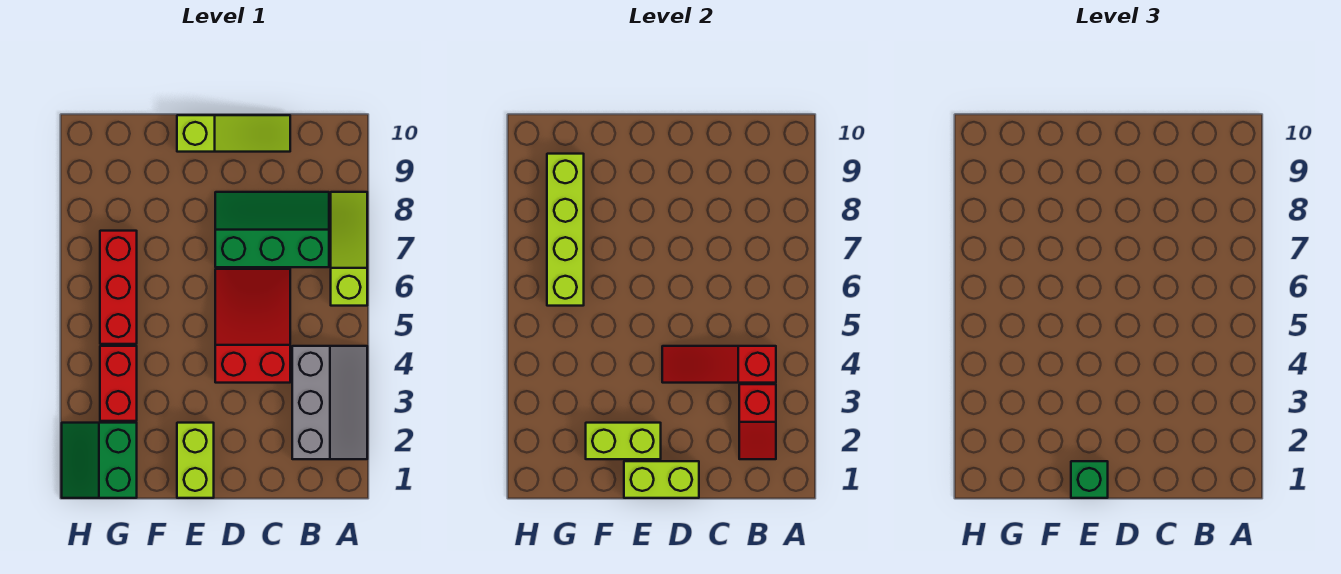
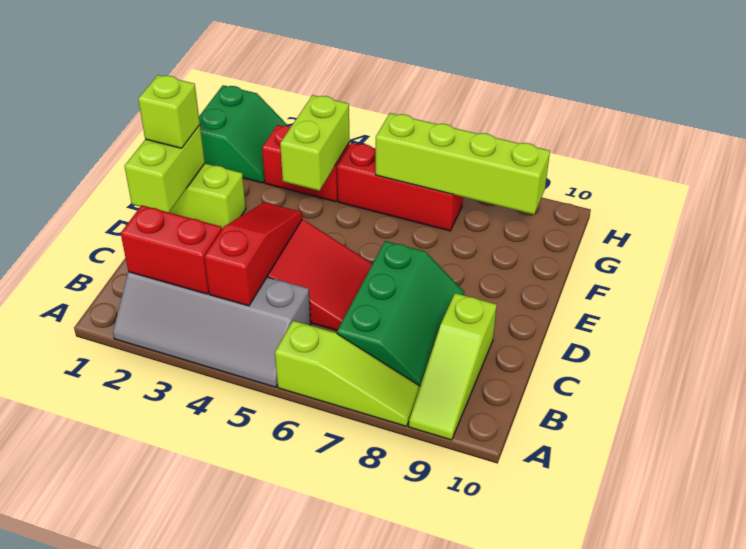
grey 2x3 slope [292,346,367,459] -> grey 2x4 slope [113,272,311,387]
red 1x2 slope [739,384,776,459] -> red 1x2 brick [121,205,222,294]
lime 1x3 slope [177,115,290,152] -> lime 1x3 slope moved to [409,293,497,440]
green 1x1 brick [1071,461,1108,498] -> lime 1x1 brick [138,75,200,148]
lime 1x2 brick [586,423,661,459] -> lime 1x2 brick moved to [280,95,350,191]
green 2x2 slope [62,423,137,498] -> green 2x2 slope turned to [199,85,288,183]

